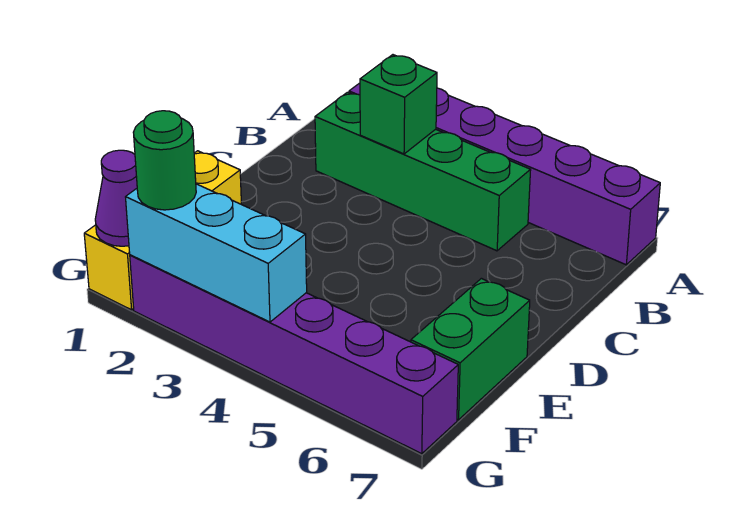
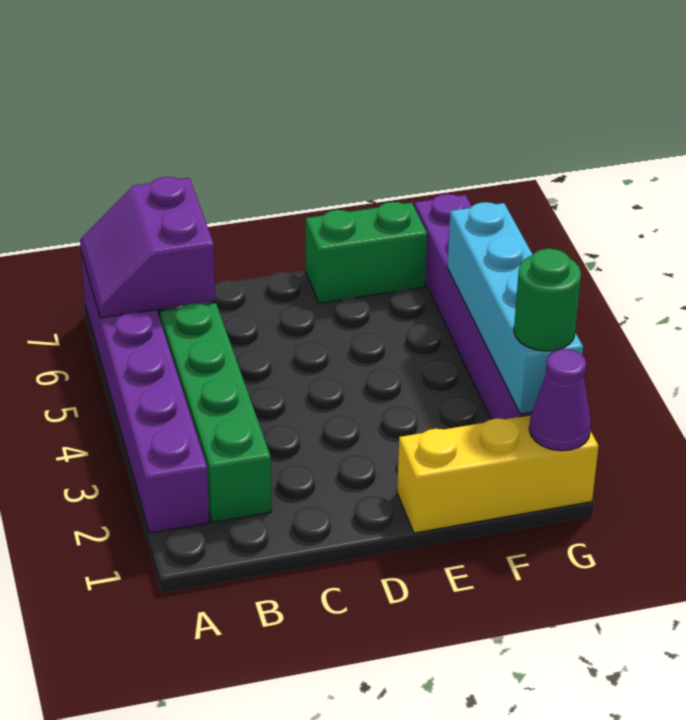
none -> purple 2x2 slope [80,177,215,318]
green 1x1 brick [360,55,437,154] -> none
cyan 1x3 brick [126,184,307,322] -> cyan 1x4 brick [447,202,583,414]

